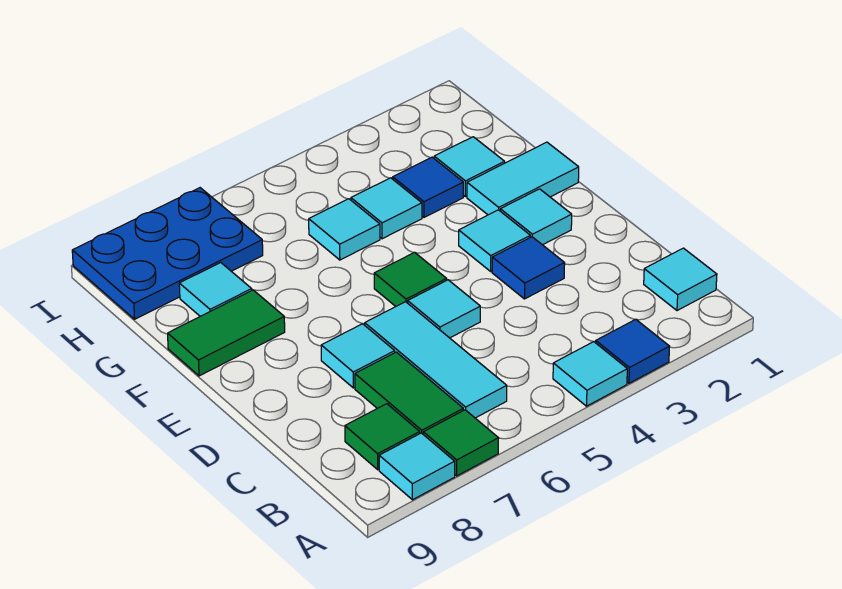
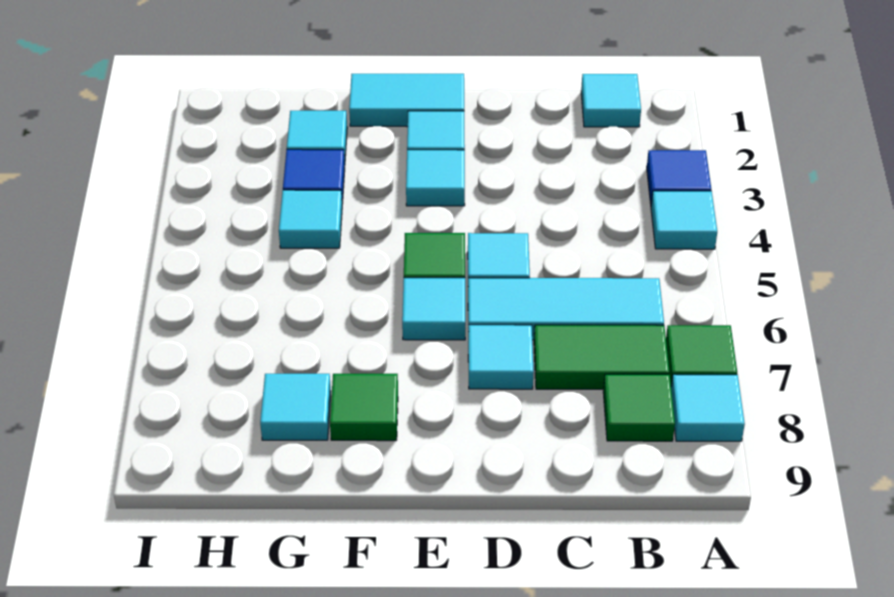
blue 1x1 tile [492,237,565,299] -> none
cyan 1x2 tile [467,142,579,215] -> cyan 1x2 tile turned to [349,74,464,127]
green 1x2 tile [168,290,285,376] -> green 1x1 tile [330,374,398,441]
cyan 1x1 tile [309,199,380,260] -> cyan 1x1 tile moved to [402,278,465,340]
blue 2x3 plate [72,188,263,319] -> none

